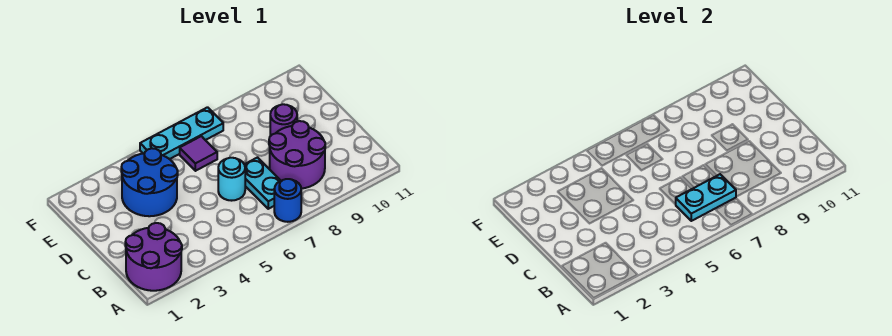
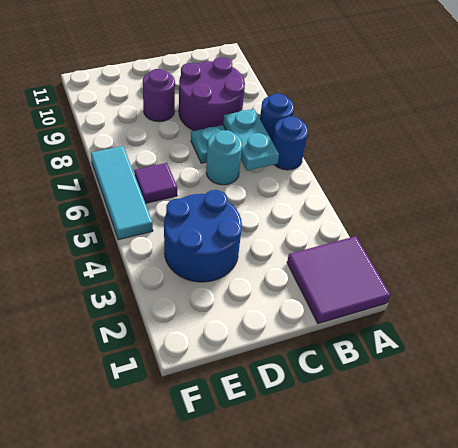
purple 2x2 round brick [125,223,182,291] -> purple 2x2 tile [287,236,391,323]
none -> blue 1x1 round brick [273,116,308,170]
cyan 1x3 plate [140,107,223,159] -> cyan 1x3 tile [91,146,153,240]

